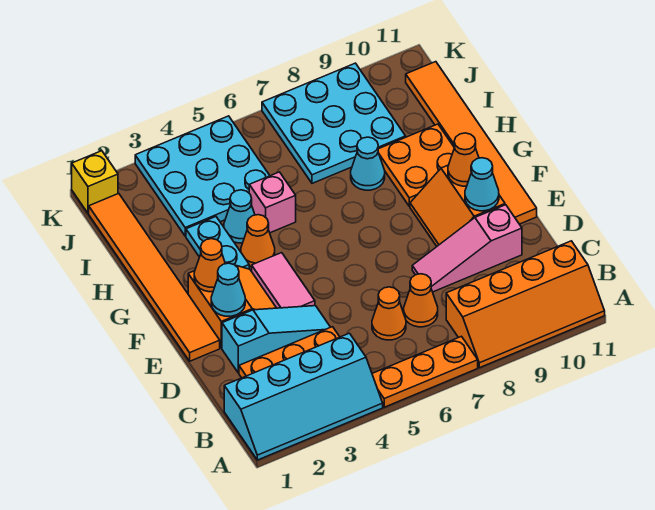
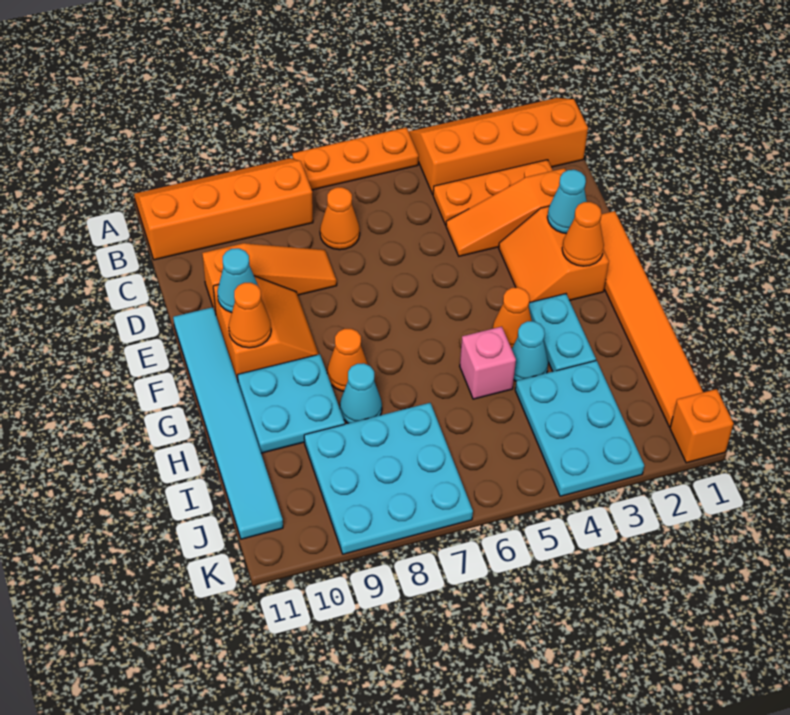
cyan 2x4 slope [224,333,383,460] -> orange 2x4 slope [409,98,588,194]
orange 1x1 cone [372,287,406,340] -> orange 1x1 cone moved to [327,329,368,391]
cyan 1x3 slope [222,306,330,373] -> orange 1x3 slope [446,168,566,256]
pink 1x3 slope [412,205,522,292] -> orange 1x3 slope [202,243,337,314]
pink 1x2 tile [252,253,315,308] -> none
orange 1x6 tile [406,62,537,224] -> cyan 1x6 tile [173,307,283,539]
orange 2x2 plate [378,124,454,206] -> cyan 2x2 plate [238,354,345,453]
cyan 3x3 plate [135,116,270,236] -> cyan 2x3 plate [515,361,644,496]
yellow 1x1 brick [72,151,118,213] -> orange 1x1 brick [670,389,734,463]

